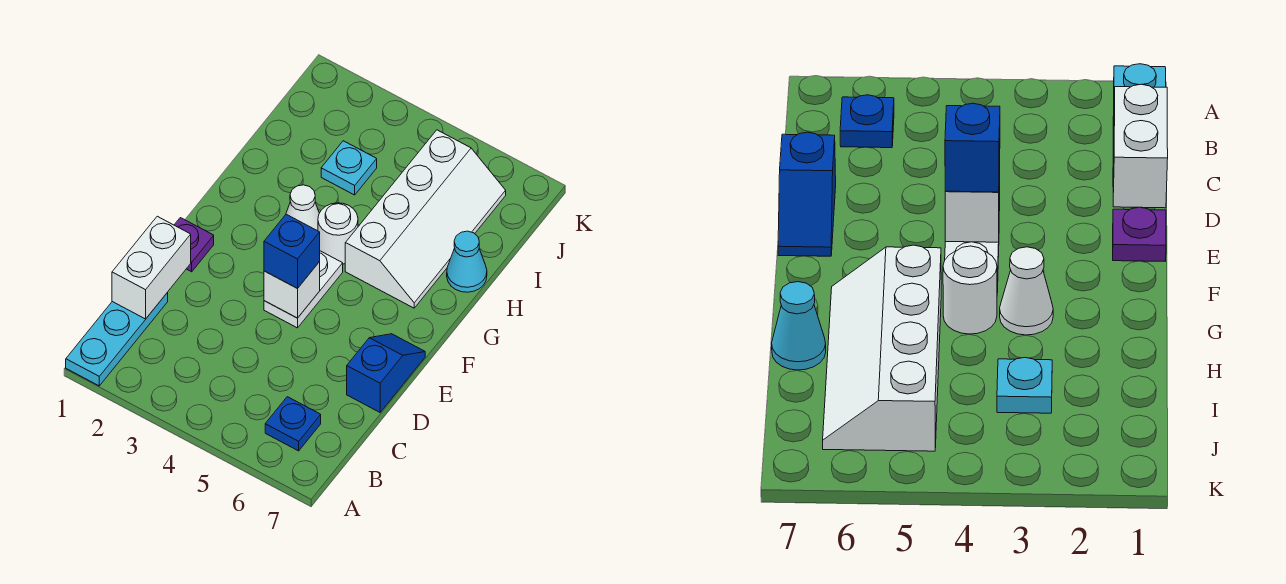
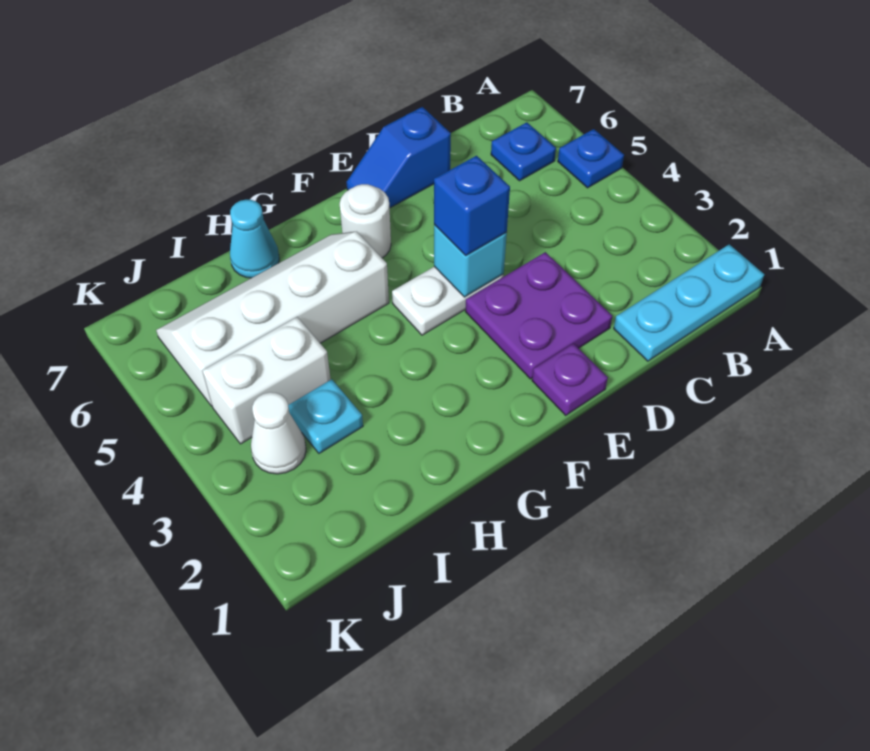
none -> blue 1x1 plate [558,129,624,188]
white 1x2 brick [112,216,191,319] -> white 1x2 brick moved to [203,317,331,444]
none -> purple 2x2 plate [465,252,612,379]
white 1x1 brick [264,262,320,318] -> cyan 1x1 brick [434,225,507,297]
white 1x1 cone [286,185,319,231] -> white 1x1 cone moved to [251,392,306,474]
white 1x1 round brick [318,203,358,264] -> white 1x1 round brick moved to [340,184,391,258]

